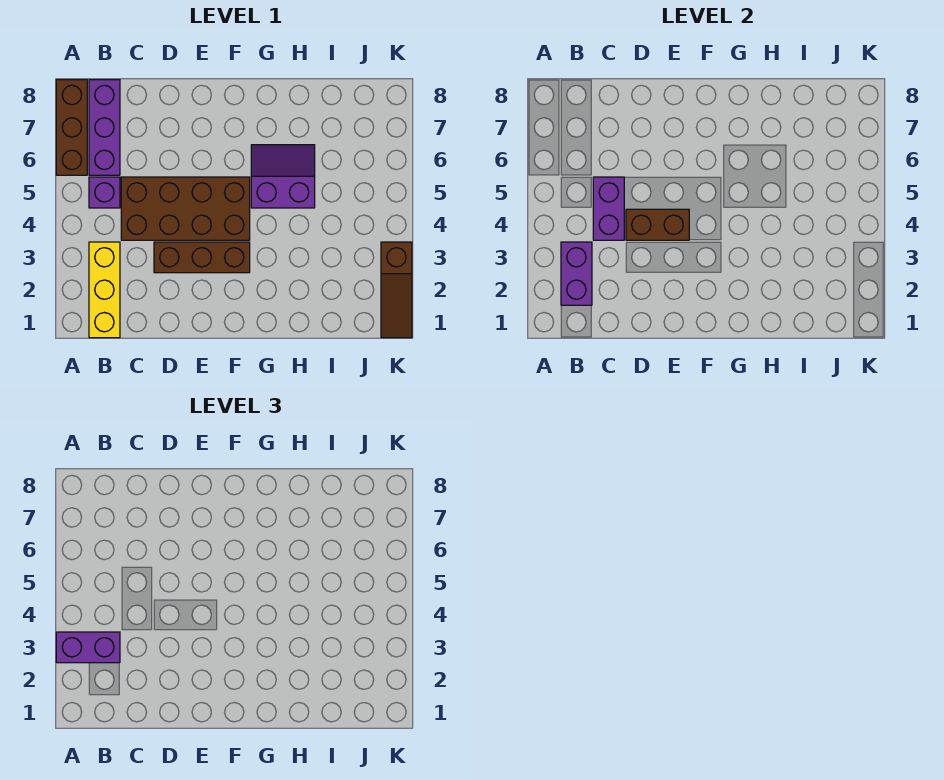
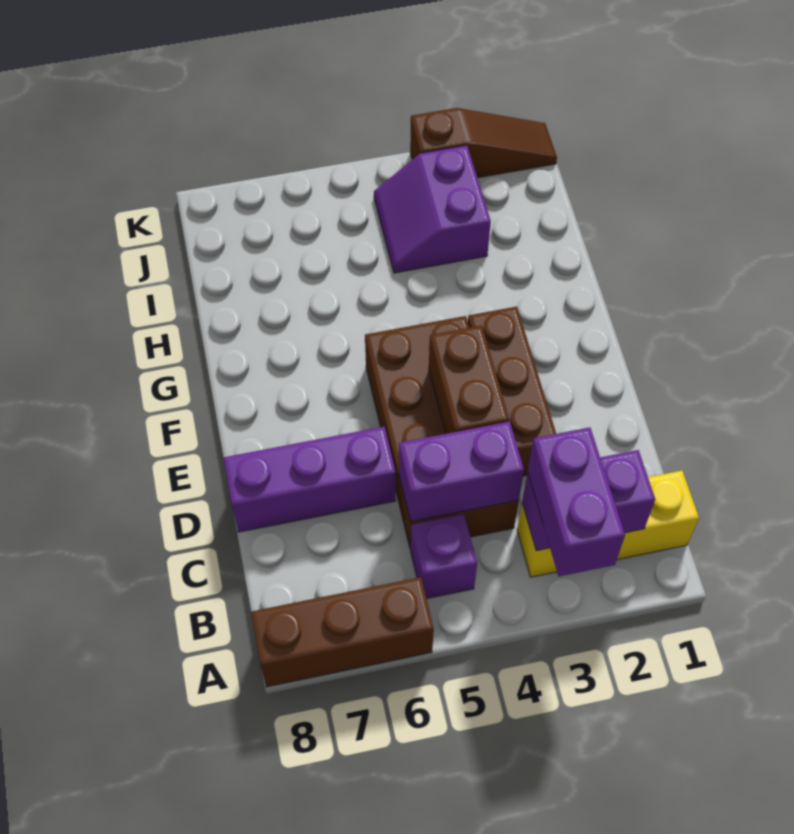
purple 1x3 brick [89,80,120,175] -> purple 1x3 brick moved to [223,427,396,532]
purple 2x2 slope [251,145,315,208] -> purple 2x2 slope moved to [374,145,491,273]

